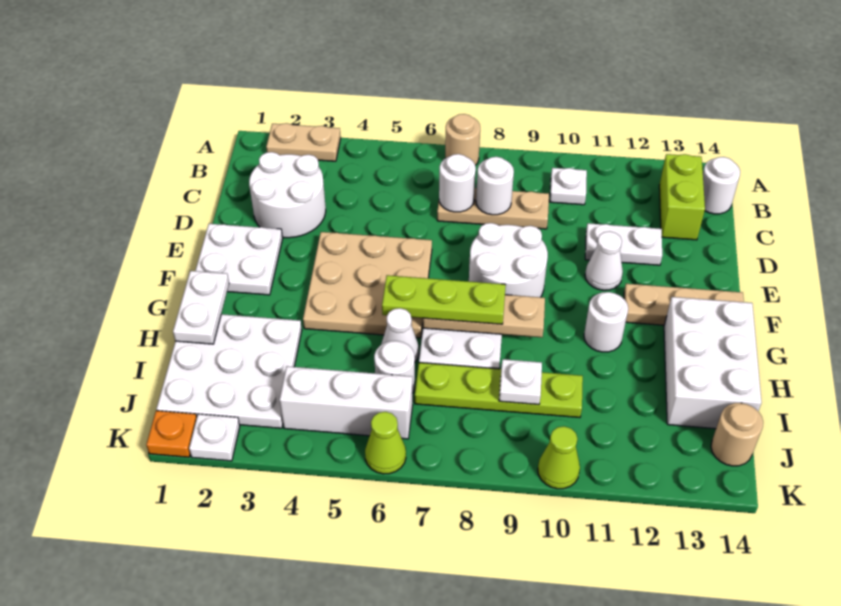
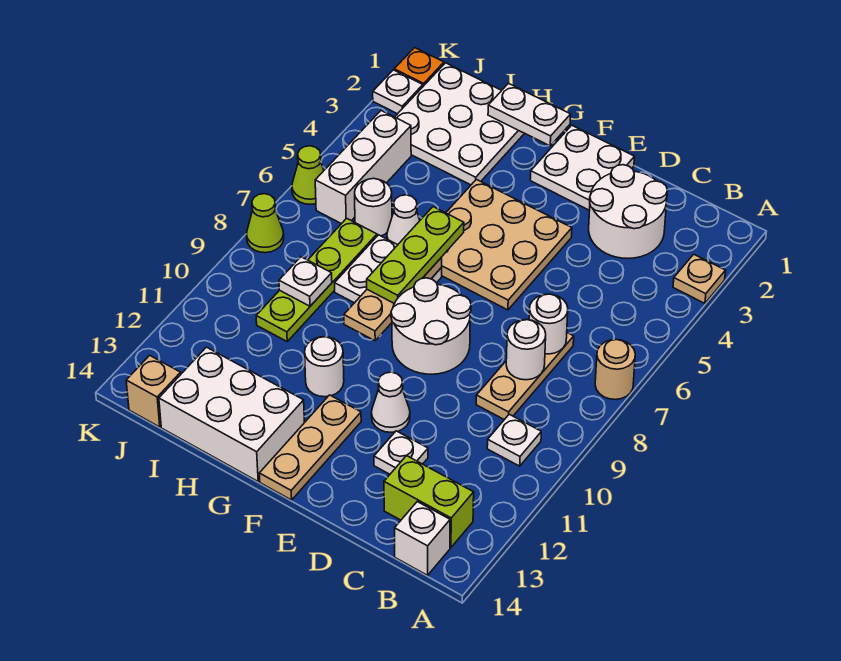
tan 1x2 plate [266,123,341,161] -> tan 1x1 plate [673,254,725,303]
white 1x1 round brick [703,157,740,214] -> white 1x1 brick [395,502,450,575]
white 1x2 plate [585,223,662,265] -> white 1x1 plate [374,431,428,474]
tan 1x1 round brick [711,403,763,466] -> tan 1x1 brick [126,355,181,427]
lime 1x1 cone [538,426,580,489] -> lime 1x1 cone moved to [247,194,284,253]

